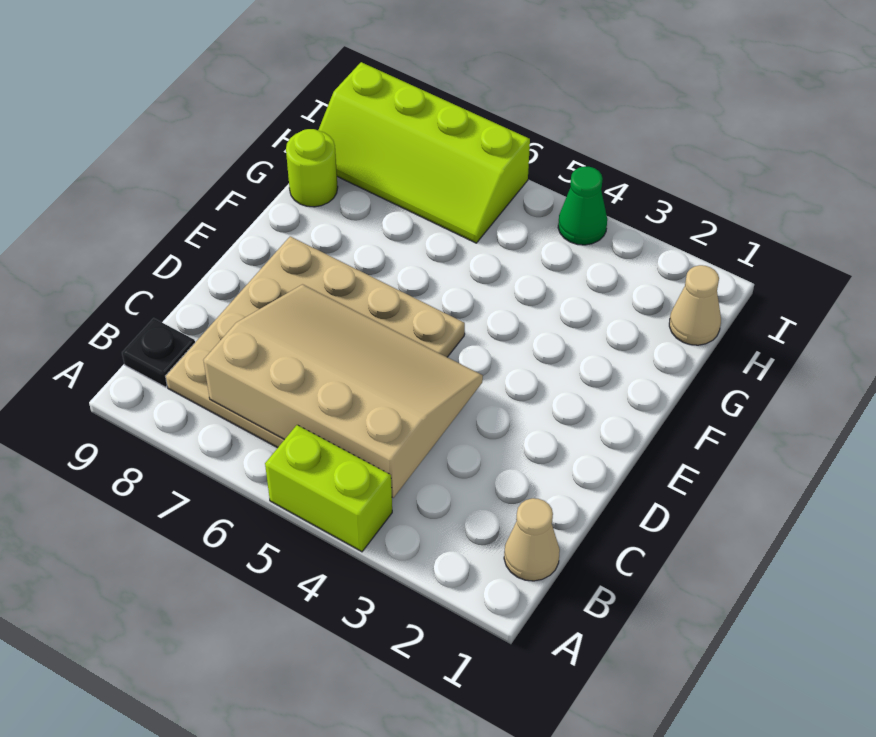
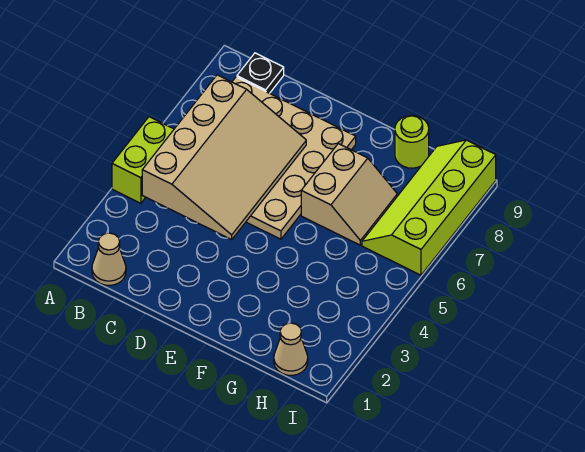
none -> tan 2x2 slope [301,144,397,245]
green 1x1 cone [558,166,607,245] -> none

